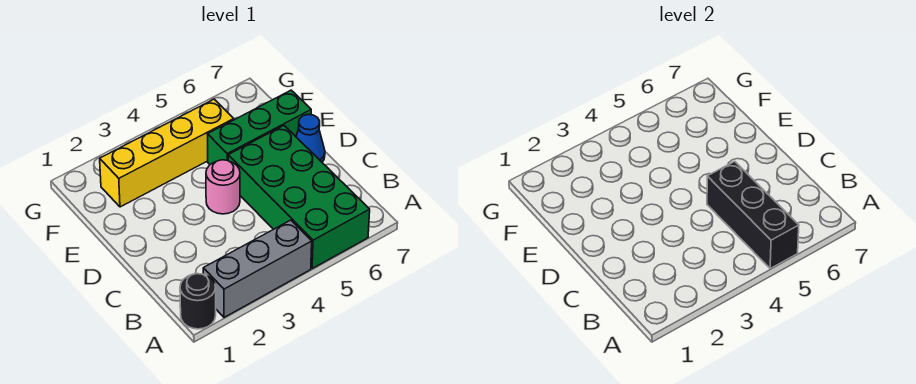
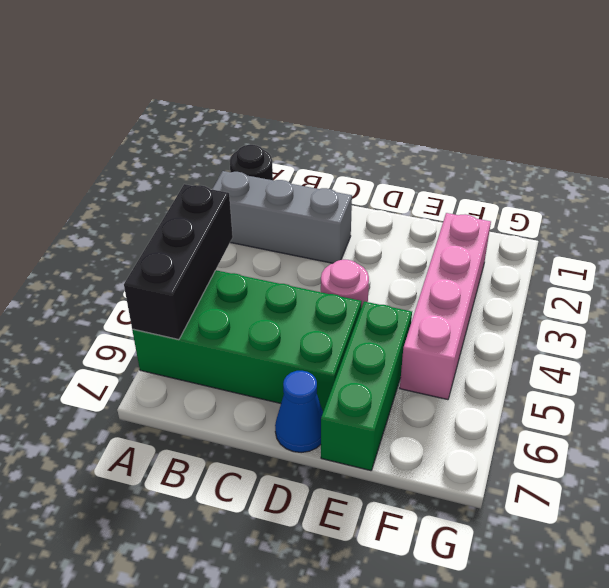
grey 1x3 brick [203,220,312,317] -> grey 1x3 brick turned to [212,171,352,263]
black 1x3 brick [707,161,799,268] -> black 1x3 brick turned to [124,184,233,340]
yellow 1x4 brick [100,99,234,207] -> pink 1x4 brick [400,213,491,400]

